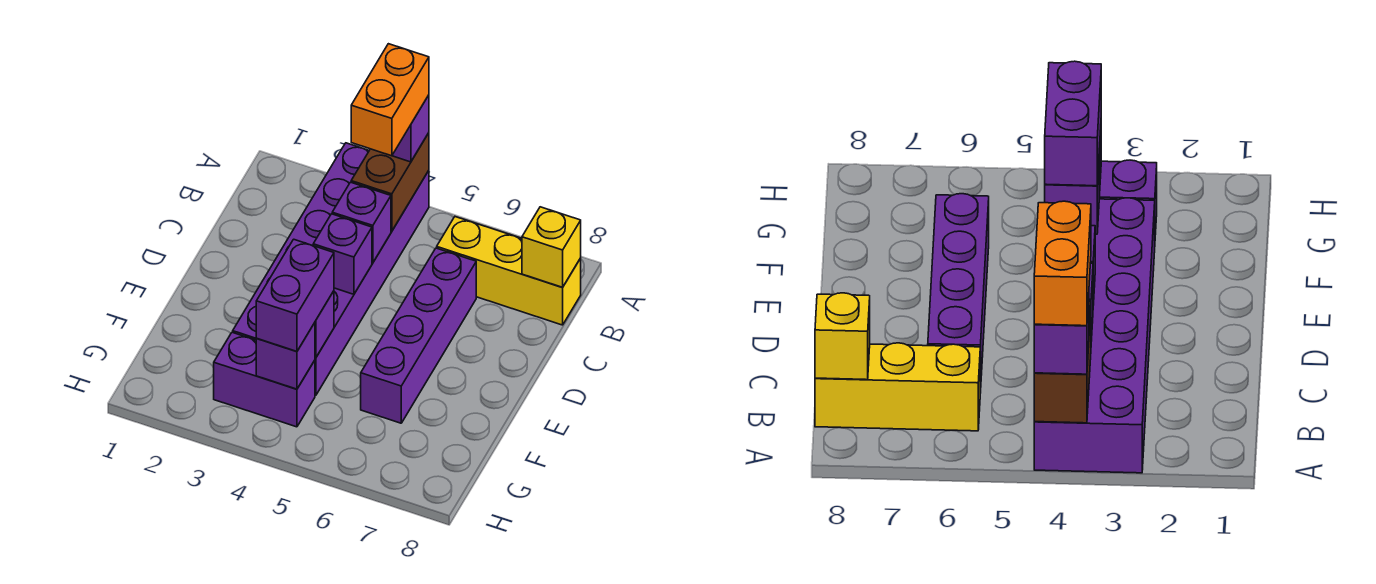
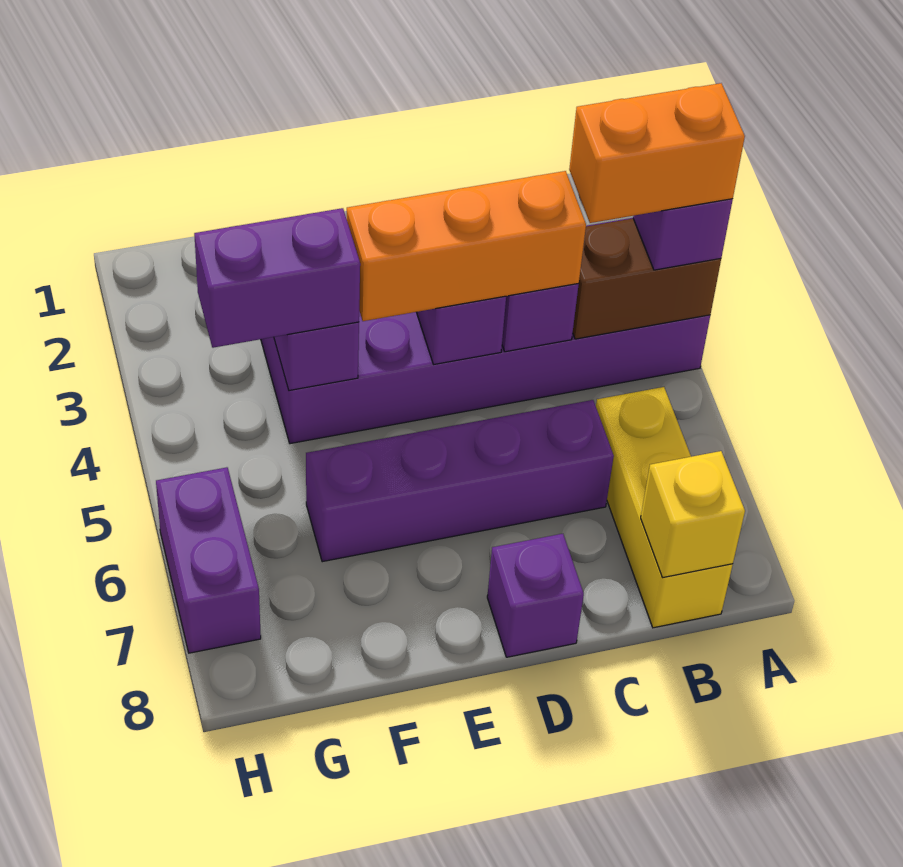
none -> orange 1x3 brick [347,171,586,321]
purple 1x2 brick [214,332,315,427] -> purple 1x2 brick moved to [156,467,261,653]
purple 1x1 brick [256,323,315,389] -> purple 1x1 brick moved to [487,534,584,657]

